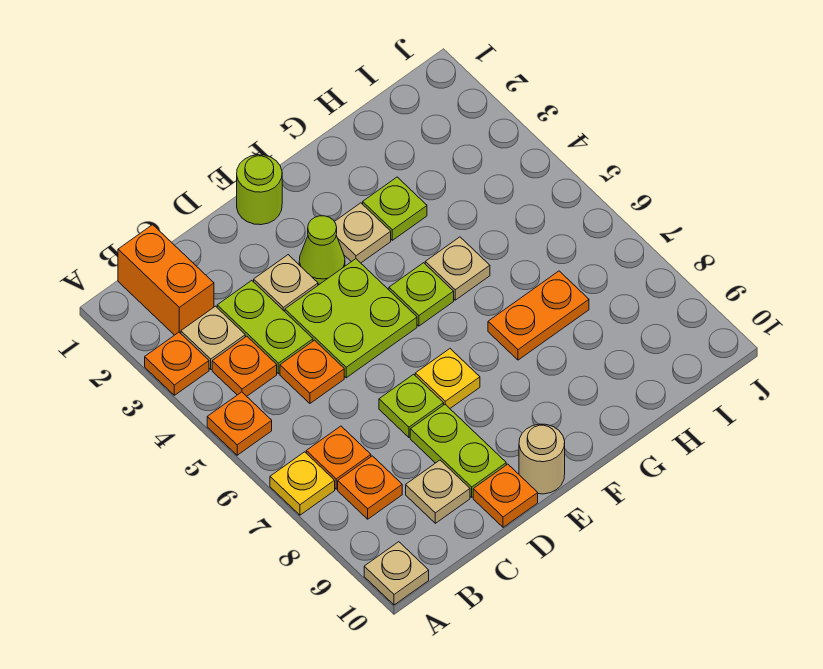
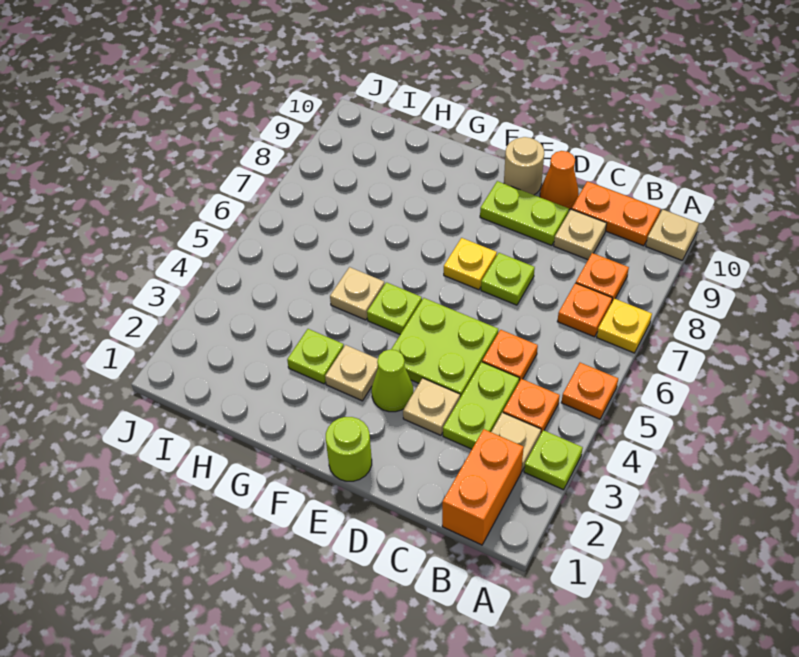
orange 1x1 plate [145,332,209,395] -> lime 1x1 plate [524,430,583,490]
lime 1x2 plate [410,405,506,497] -> lime 1x2 plate turned to [480,181,569,245]
orange 1x1 plate [473,464,538,527] -> orange 1x1 cone [540,151,579,210]
orange 1x2 plate [488,271,589,360] -> orange 1x2 plate moved to [571,181,660,246]

